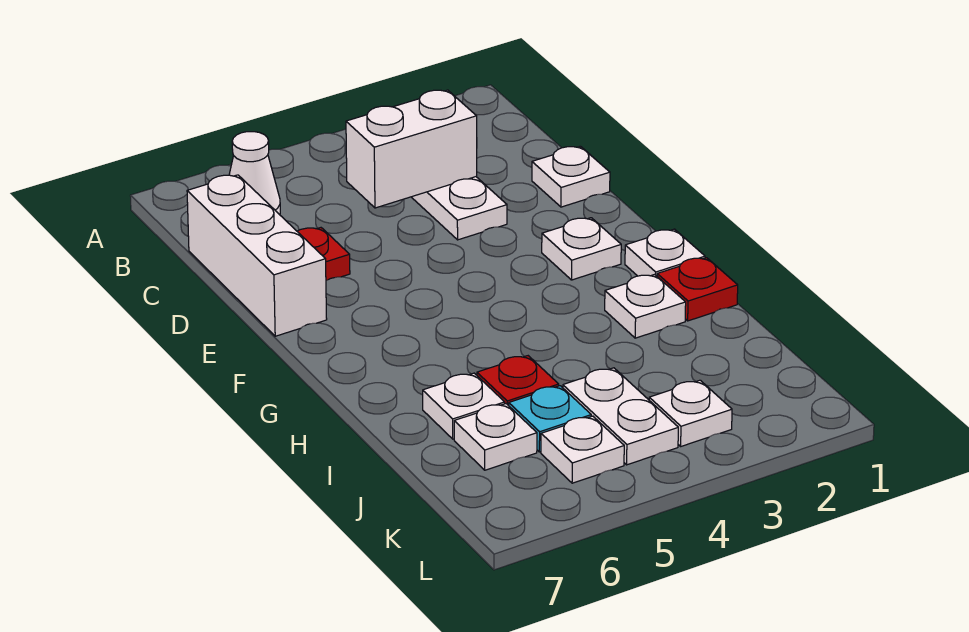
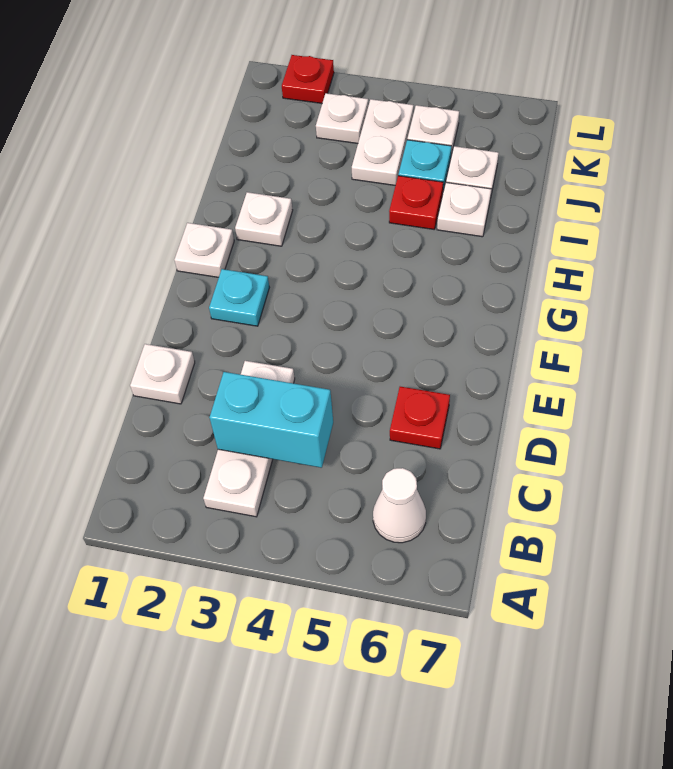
white 1x2 brick [346,90,477,208] -> cyan 1x2 brick [210,372,333,468]
white 1x3 brick [187,175,327,336] -> none
white 1x1 plate [542,218,621,280] -> cyan 1x1 plate [209,269,269,326]
red 1x1 plate [657,258,738,321] -> red 1x1 plate moved to [282,55,334,103]

